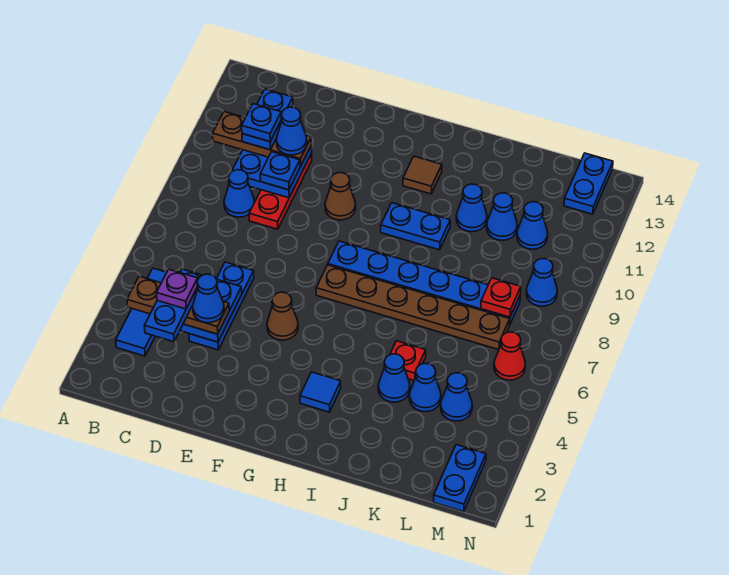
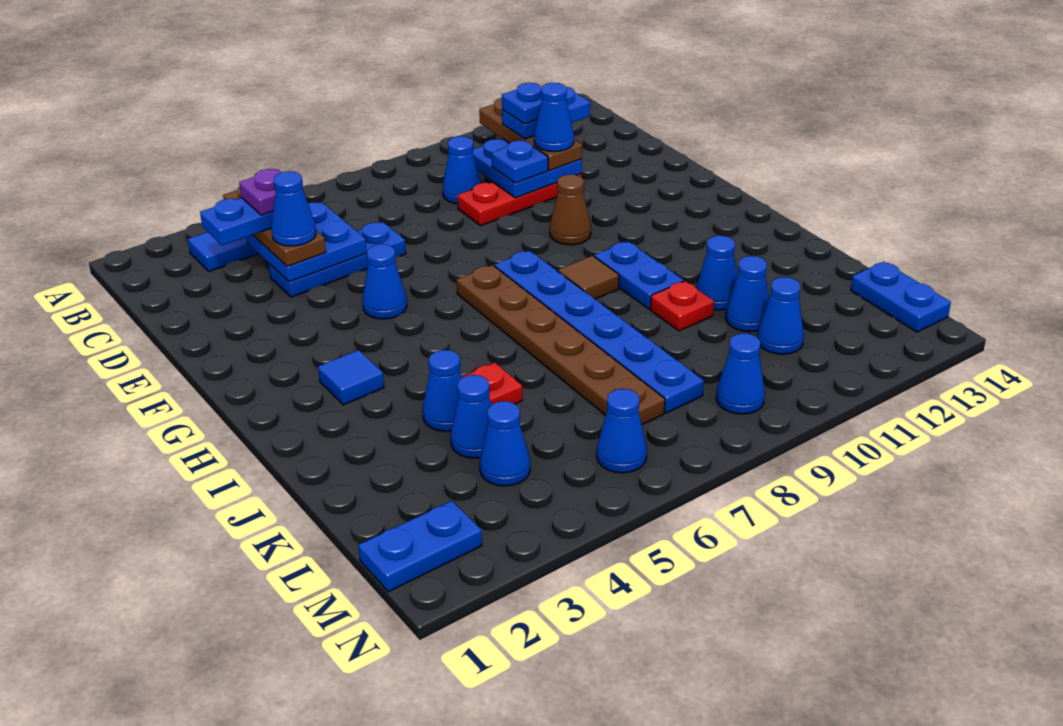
brown 1x1 cone [267,292,298,340] -> blue 1x1 cone [363,244,407,319]
brown 1x1 tile [403,156,442,194] -> brown 1x1 tile moved to [558,256,619,299]
red 1x1 plate [481,278,521,317] -> red 1x1 plate moved to [650,281,714,331]
red 1x1 cone [494,332,525,380] -> blue 1x1 cone [596,389,647,473]
blue 1x2 plate [564,153,613,214] -> blue 1x2 plate turned to [851,262,951,332]

